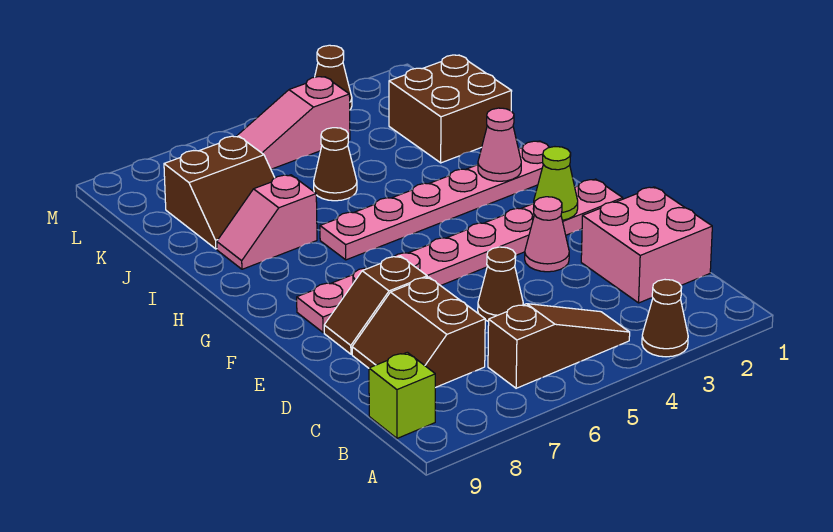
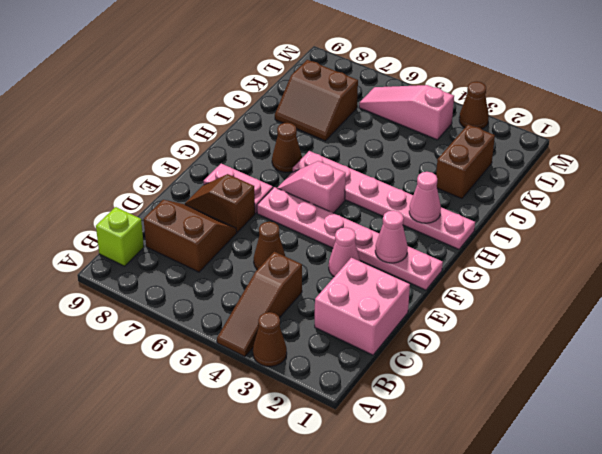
brown 1x3 slope [488,304,630,388] -> brown 1x3 slope turned to [217,252,302,357]
brown 2x2 slope [352,277,485,388] -> brown 2x2 slope turned to [144,200,237,272]
lime 1x1 cone [533,147,578,220] -> pink 1x1 cone [375,210,408,263]
pink 1x2 slope [217,175,317,269] -> pink 1x2 slope moved to [278,161,346,213]
brown 2x2 brick [389,55,512,163] -> brown 1x2 brick [436,124,495,199]
brown 1x1 cone [314,128,357,201] -> brown 1x1 cone moved to [272,123,302,172]

